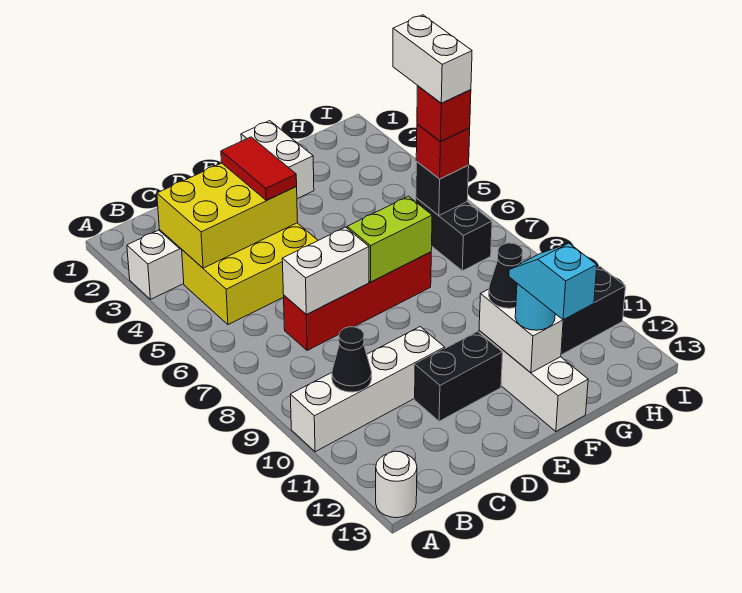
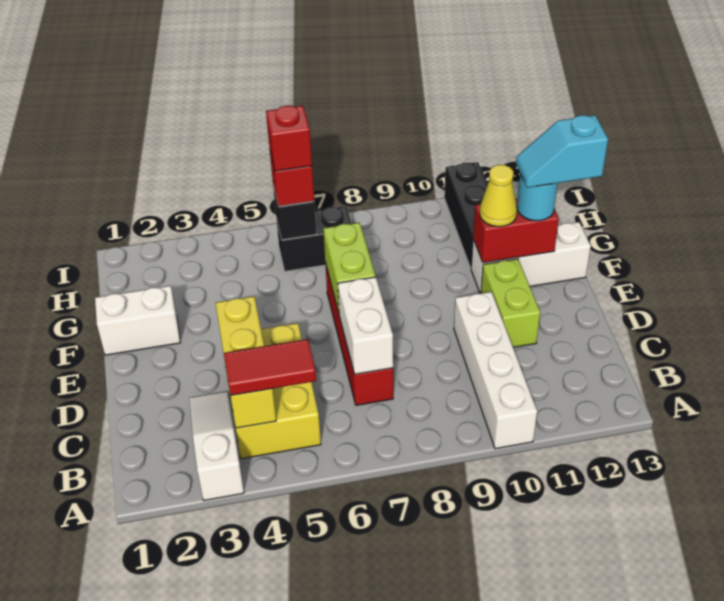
white 1x1 round brick [376,451,417,518] -> none
yellow 2x3 brick [157,163,298,268] -> yellow 1x3 brick [216,296,276,428]
black 1x1 cone [332,327,372,392] -> none
red 1x2 tile [221,137,297,200] -> red 1x2 tile moved to [224,339,316,395]
black 1x2 brick [415,331,503,421] -> lime 1x2 brick [481,259,540,347]
white 1x2 brick [479,289,563,373] -> red 1x2 brick [473,198,559,263]
black 1x1 cone [489,243,523,308] -> yellow 1x1 cone [480,165,517,227]
white 1x2 brick [393,15,472,103] -> none

